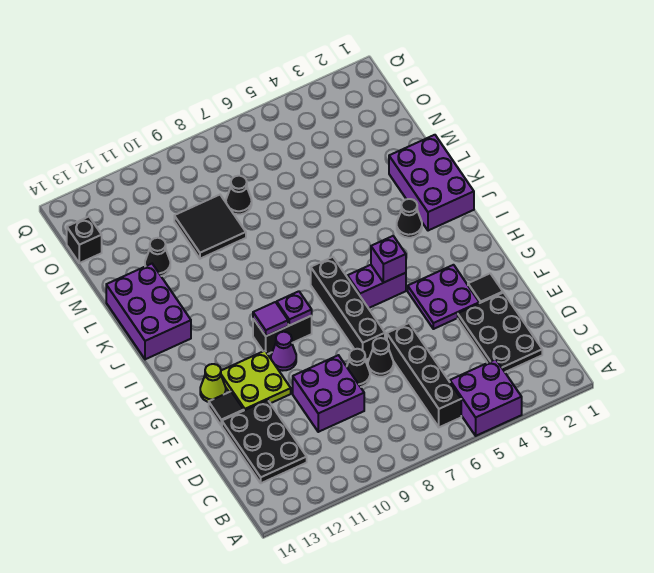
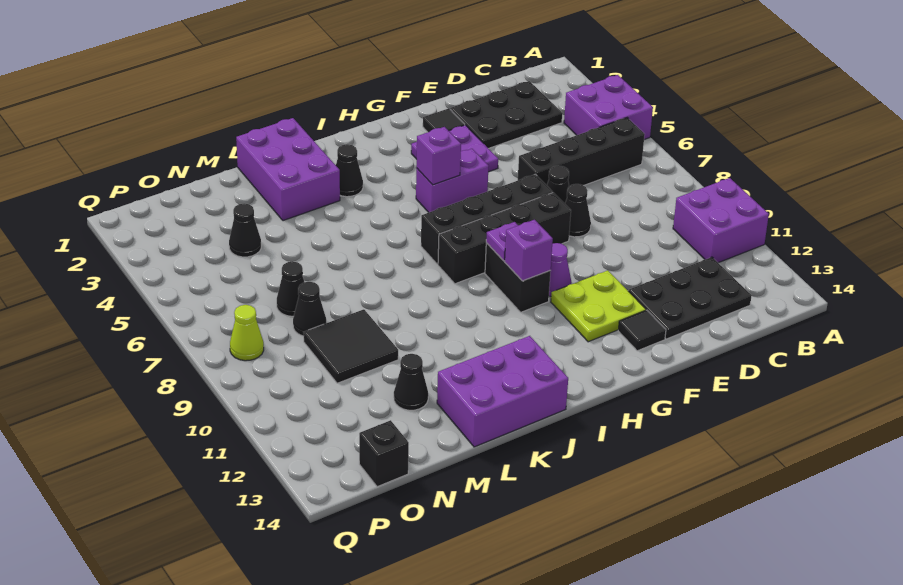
purple 2x2 brick [293,355,364,432] -> purple 2x2 brick moved to [673,178,769,263]
none -> black 1x4 brick [438,193,571,284]
lime 1x1 cone [200,364,226,402] -> lime 1x1 cone moved to [230,305,264,361]
purple 1x2 brick [347,265,406,308] -> purple 1x2 brick turned to [416,149,489,213]
purple 1x1 tile [253,302,288,336] -> purple 1x1 brick [505,220,553,281]
purple 2x3 brick [389,135,474,231] -> purple 2x3 brick turned to [236,118,340,221]
none -> black 1x1 cone [229,203,261,257]
none -> black 1x1 cone [277,261,304,316]

